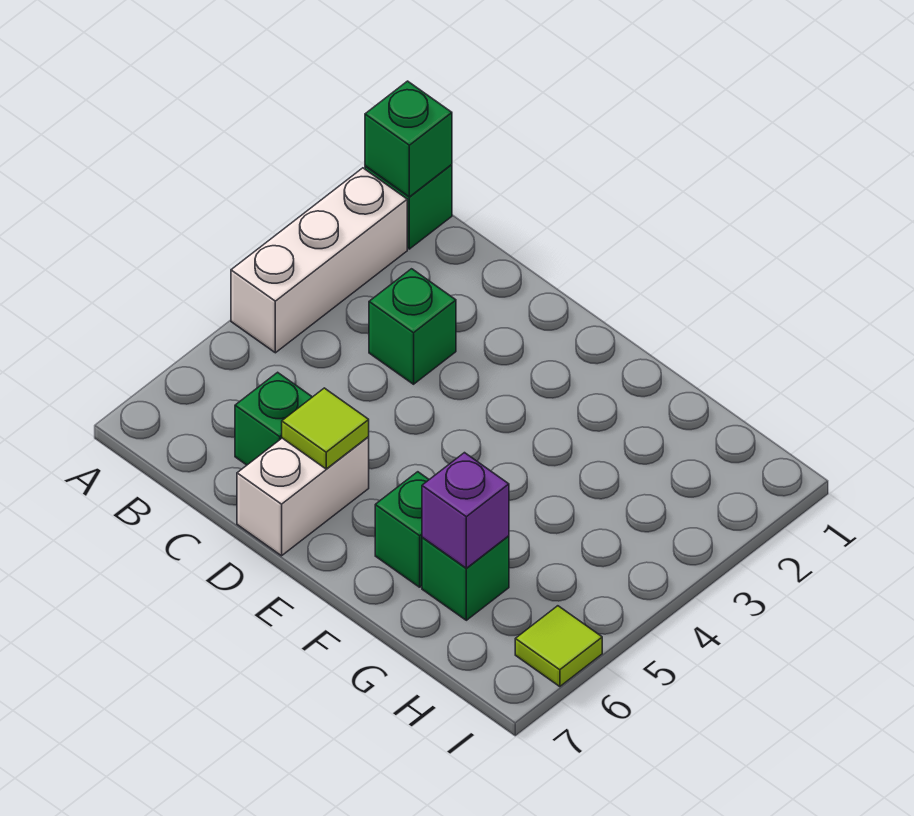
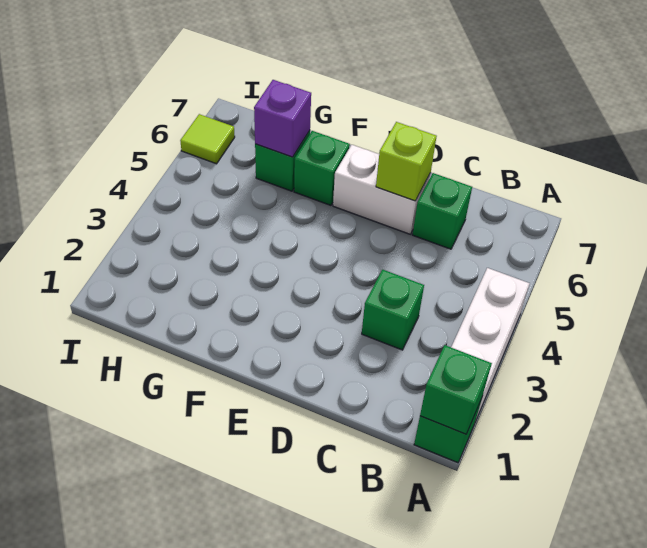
white 1x2 brick [237,437,369,556] -> white 1x2 brick turned to [333,145,431,234]
lime 1x1 tile [282,388,369,469] -> lime 1x1 brick [376,122,437,201]

